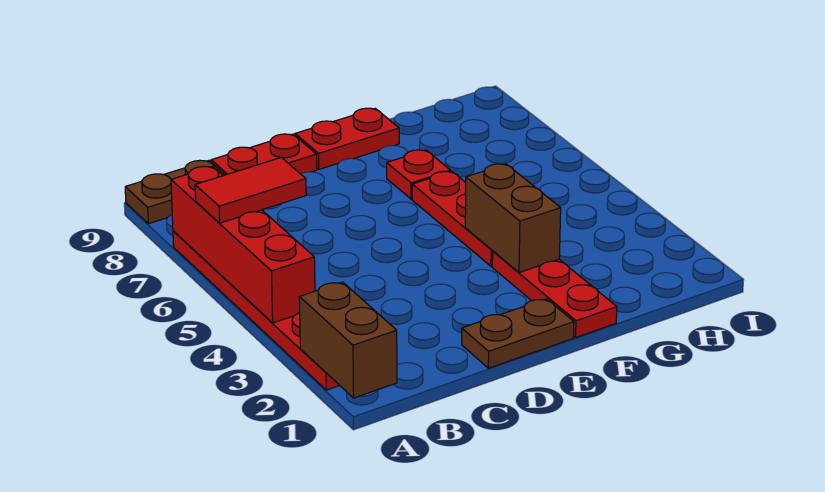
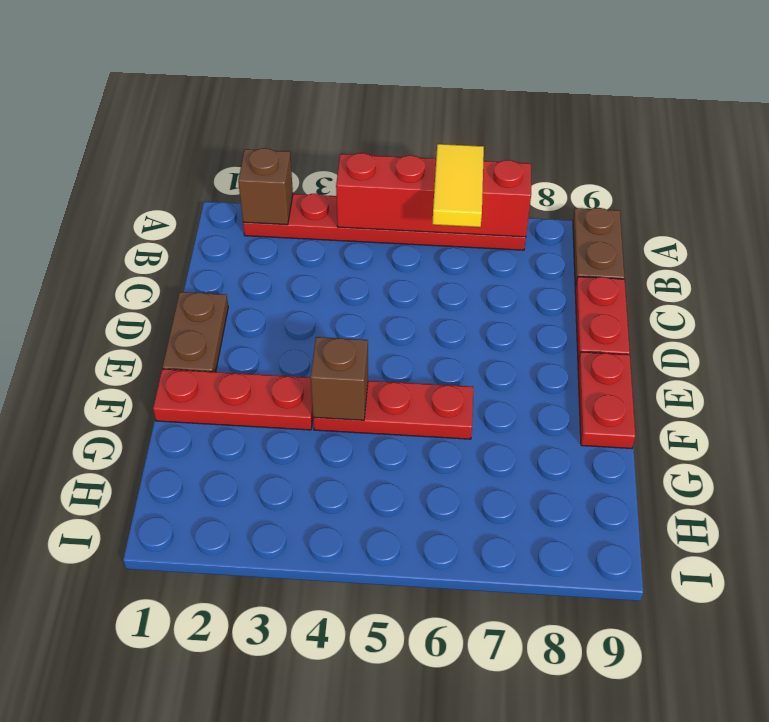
brown 1x2 brick [299,282,397,398] -> brown 1x1 brick [238,148,293,225]
red 1x2 tile [195,157,306,223] -> yellow 1x2 tile [432,144,484,227]
brown 1x2 brick [465,164,561,273] -> brown 1x1 brick [311,337,368,420]
red 1x1 plate [387,150,451,199] -> none

